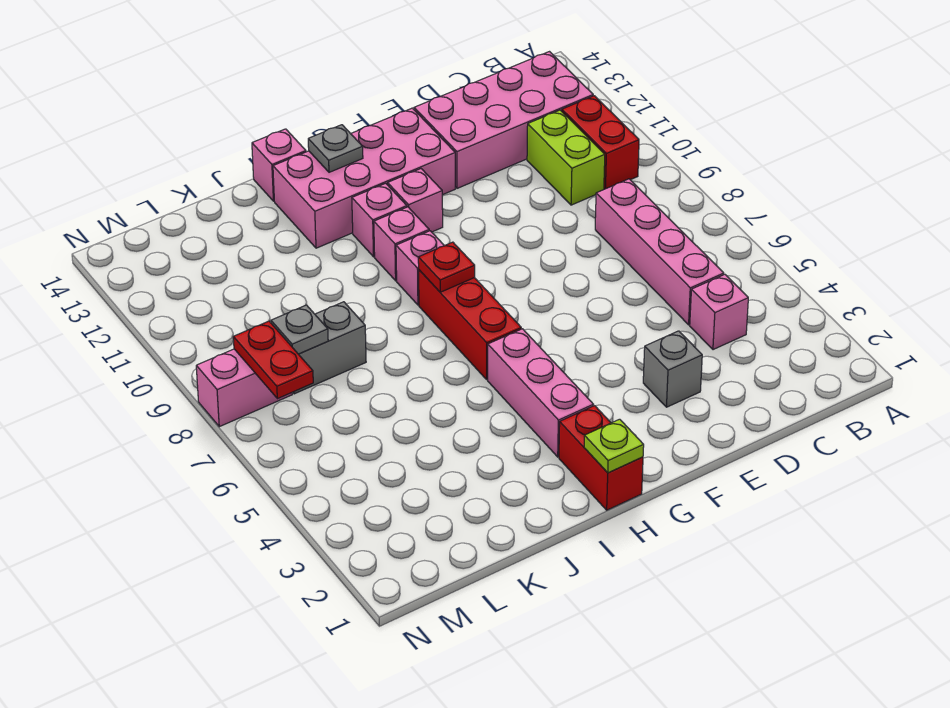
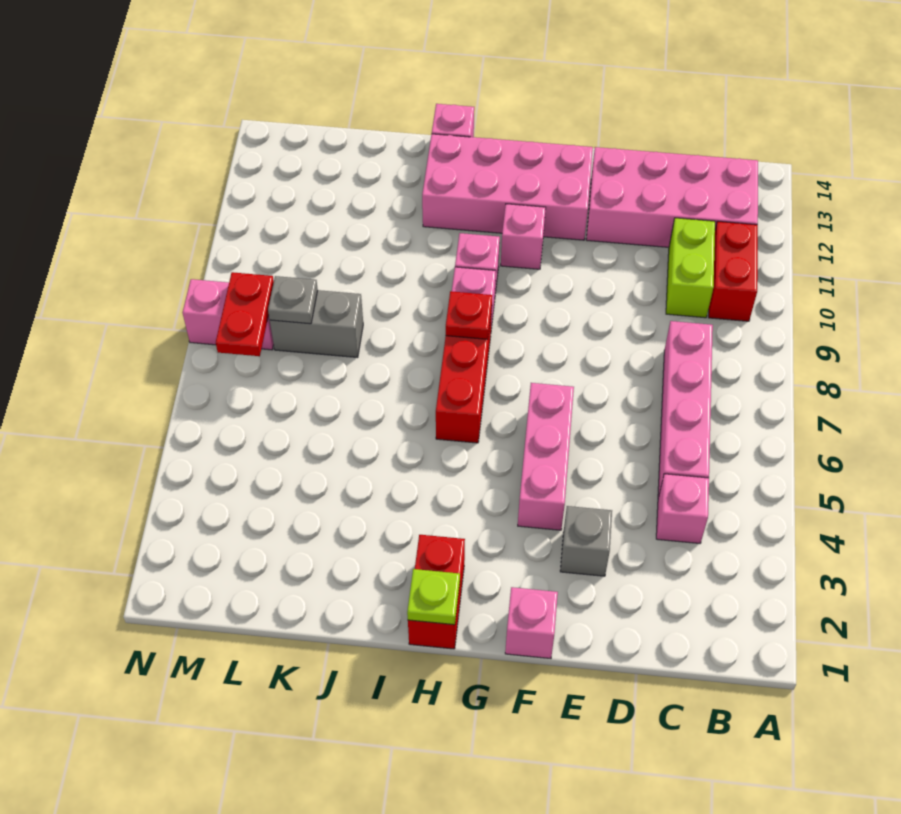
pink 1x3 brick [488,329,593,457] -> pink 1x3 brick moved to [518,383,574,530]
pink 1x1 brick [352,183,407,257] -> pink 1x1 brick moved to [505,587,558,659]
grey 1x1 plate [308,125,363,172] -> none

